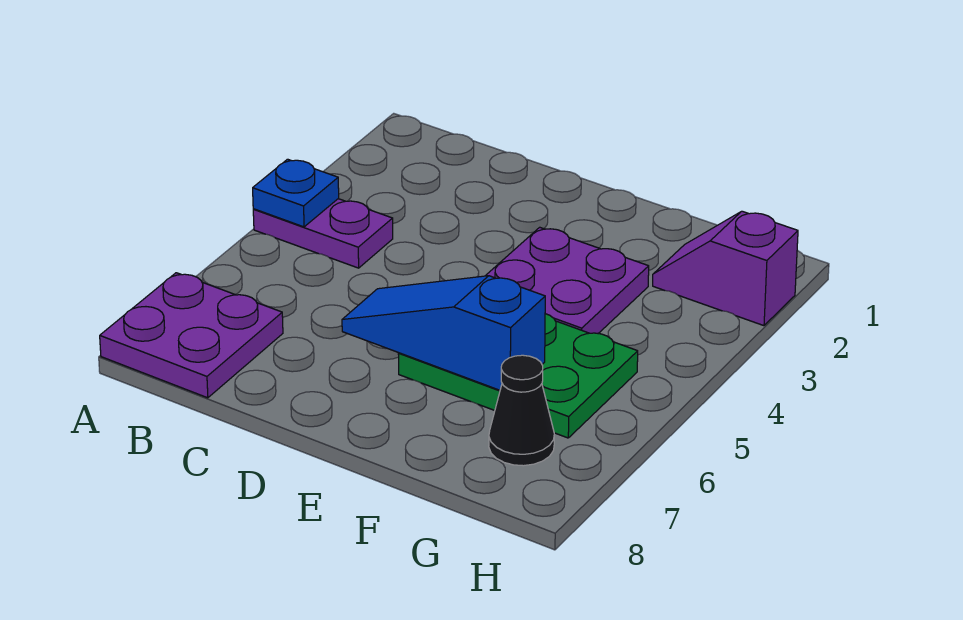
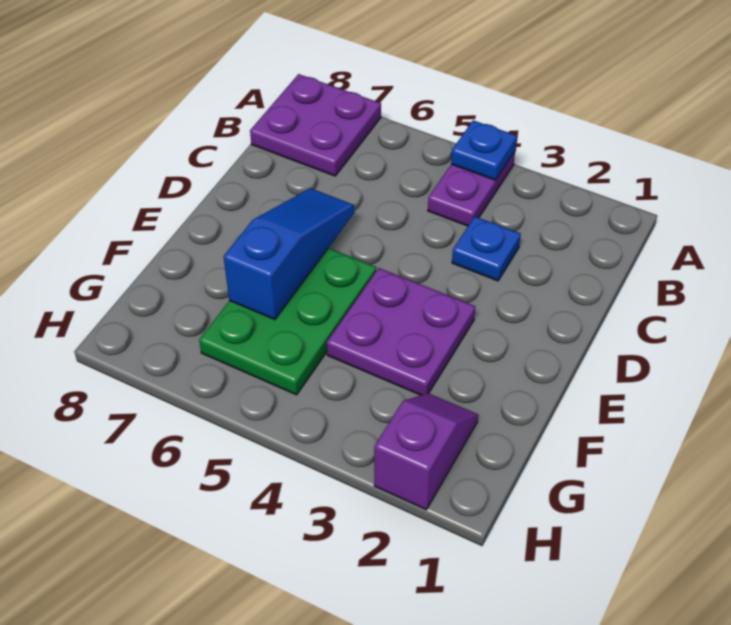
none -> blue 1x1 plate [452,217,521,281]
black 1x1 cone [489,355,554,466] -> none

